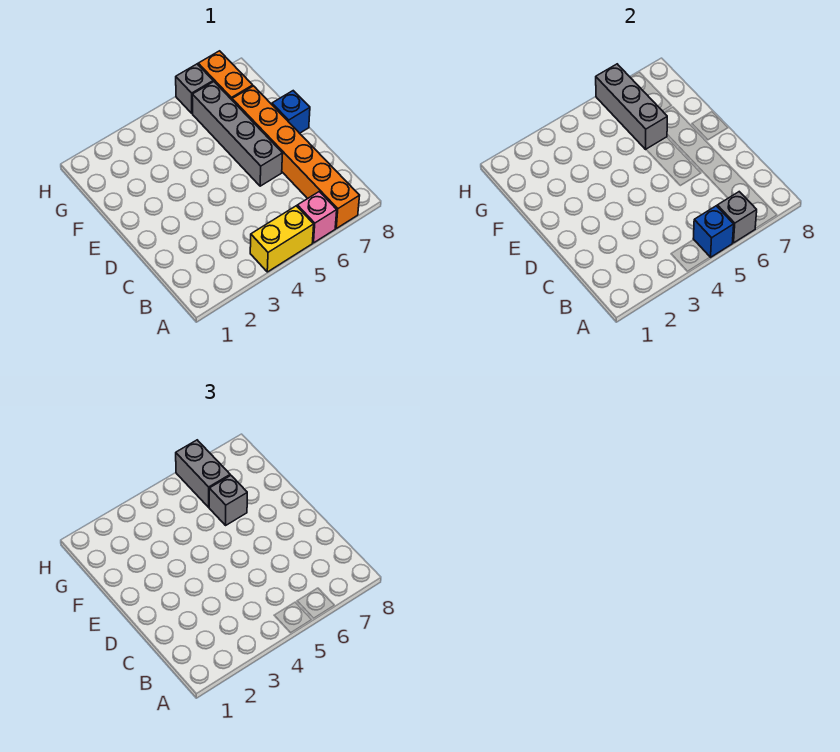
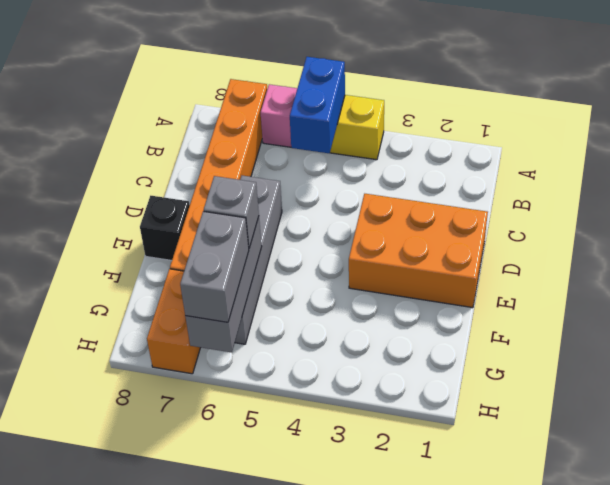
blue 1x1 brick [693,206,734,257] -> blue 1x2 brick [290,57,345,153]
grey 1x1 brick [717,192,757,243] -> none
none -> orange 2x3 brick [349,194,488,308]
blue 1x1 brick [272,91,310,133] -> black 1x1 brick [140,196,190,261]
grey 1x1 brick [176,64,213,113] -> none

